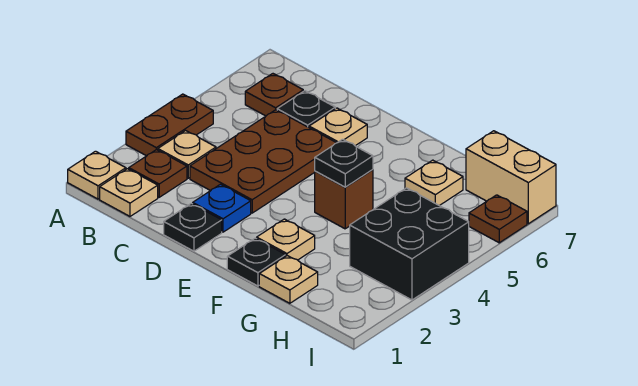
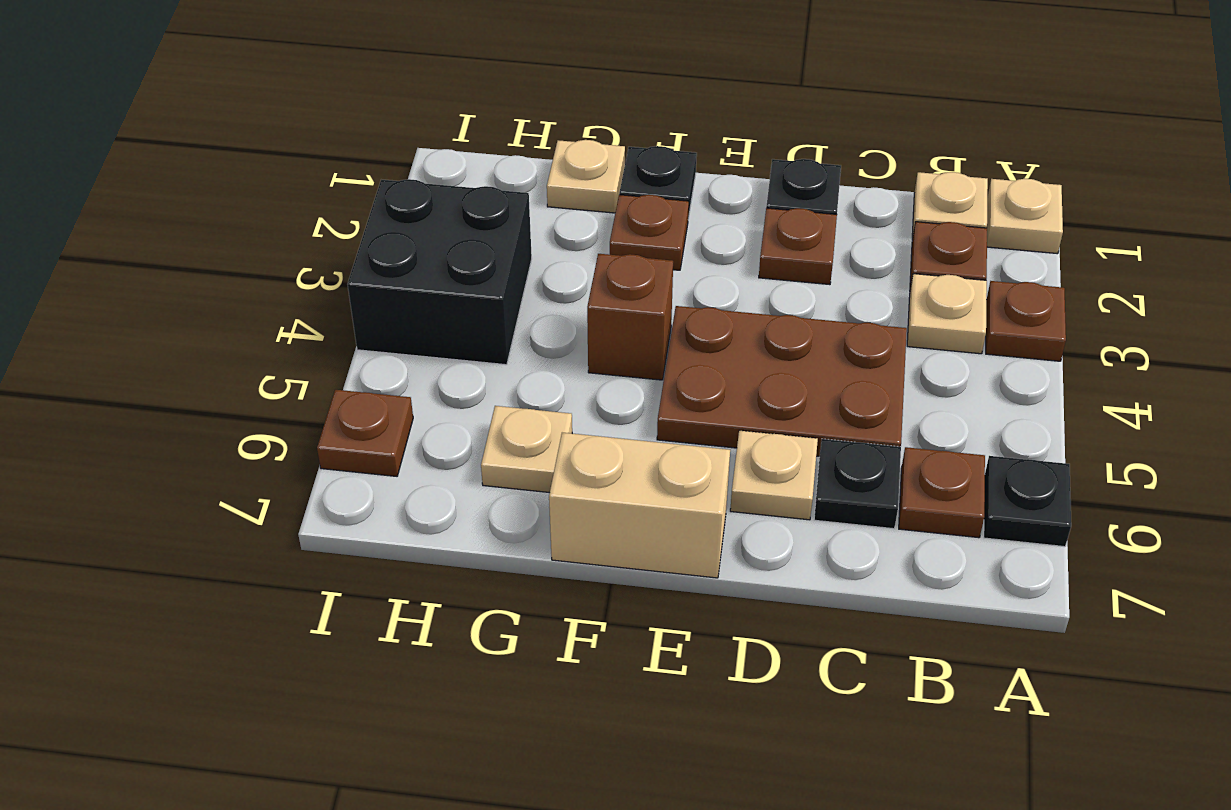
brown 1x2 plate [126,94,213,156] -> brown 1x1 plate [986,281,1066,361]
brown 2x3 plate [190,110,336,213] -> brown 2x3 plate turned to [657,306,907,457]
blue 1x1 plate [193,184,251,232] -> brown 1x1 plate [759,208,837,285]
tan 1x1 plate [257,219,315,260] -> brown 1x1 plate [610,195,689,270]
black 1x1 plate [315,139,373,187] -> black 1x1 plate moved to [984,456,1071,547]
tan 1x2 brick [466,131,556,224] -> tan 1x2 brick moved to [549,433,730,578]

